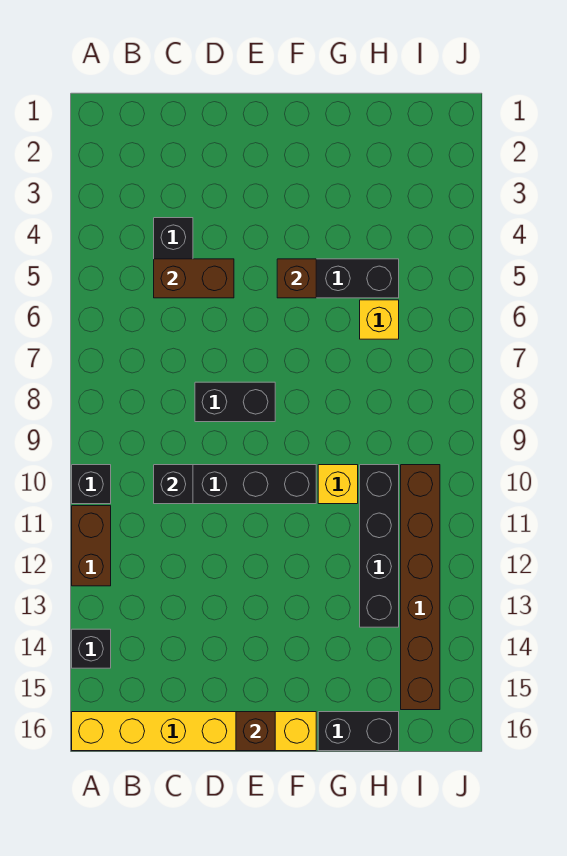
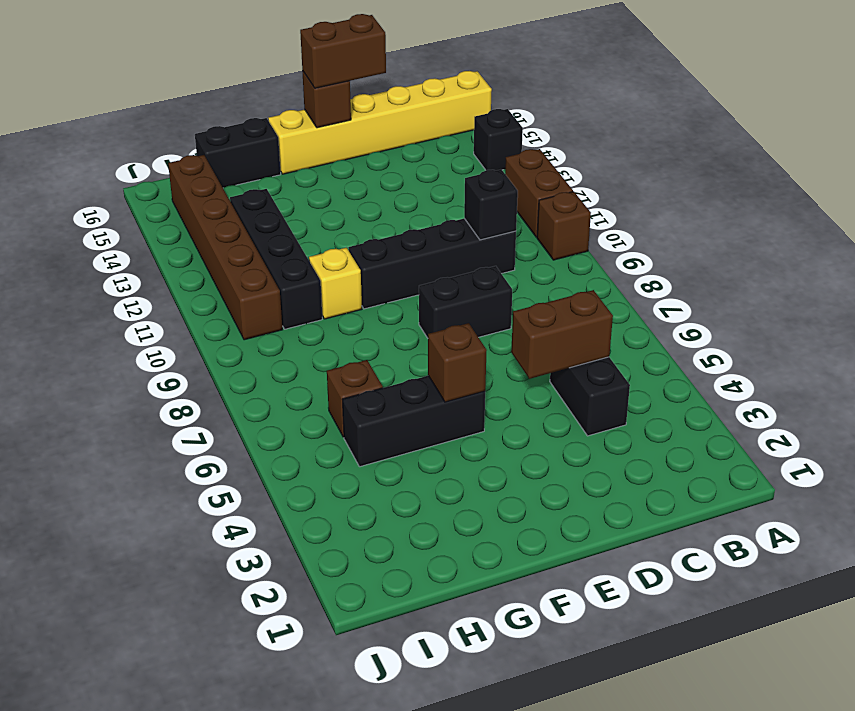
black 1x1 brick [72,465,111,504] -> brown 1x1 brick [537,192,591,260]
none -> brown 1x2 brick [300,14,386,88]
yellow 1x1 brick [360,300,399,339] -> brown 1x1 brick [327,360,383,437]

